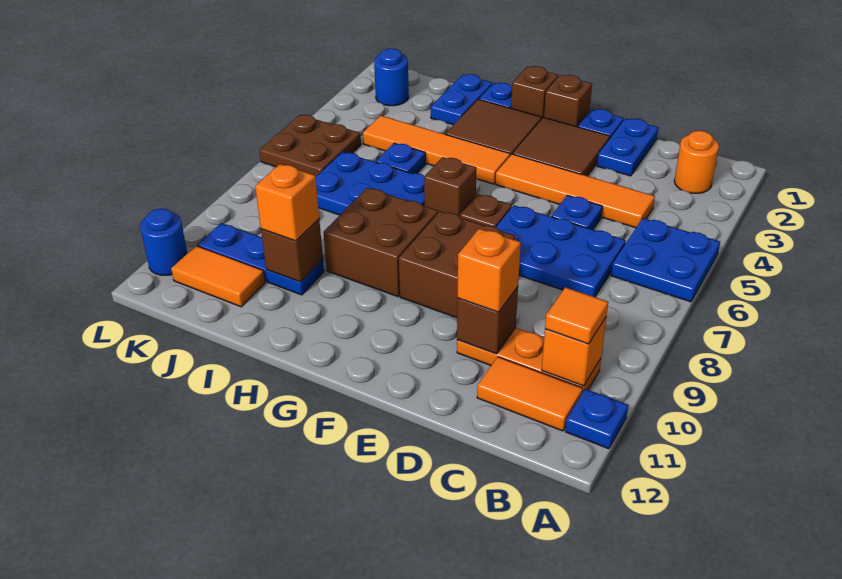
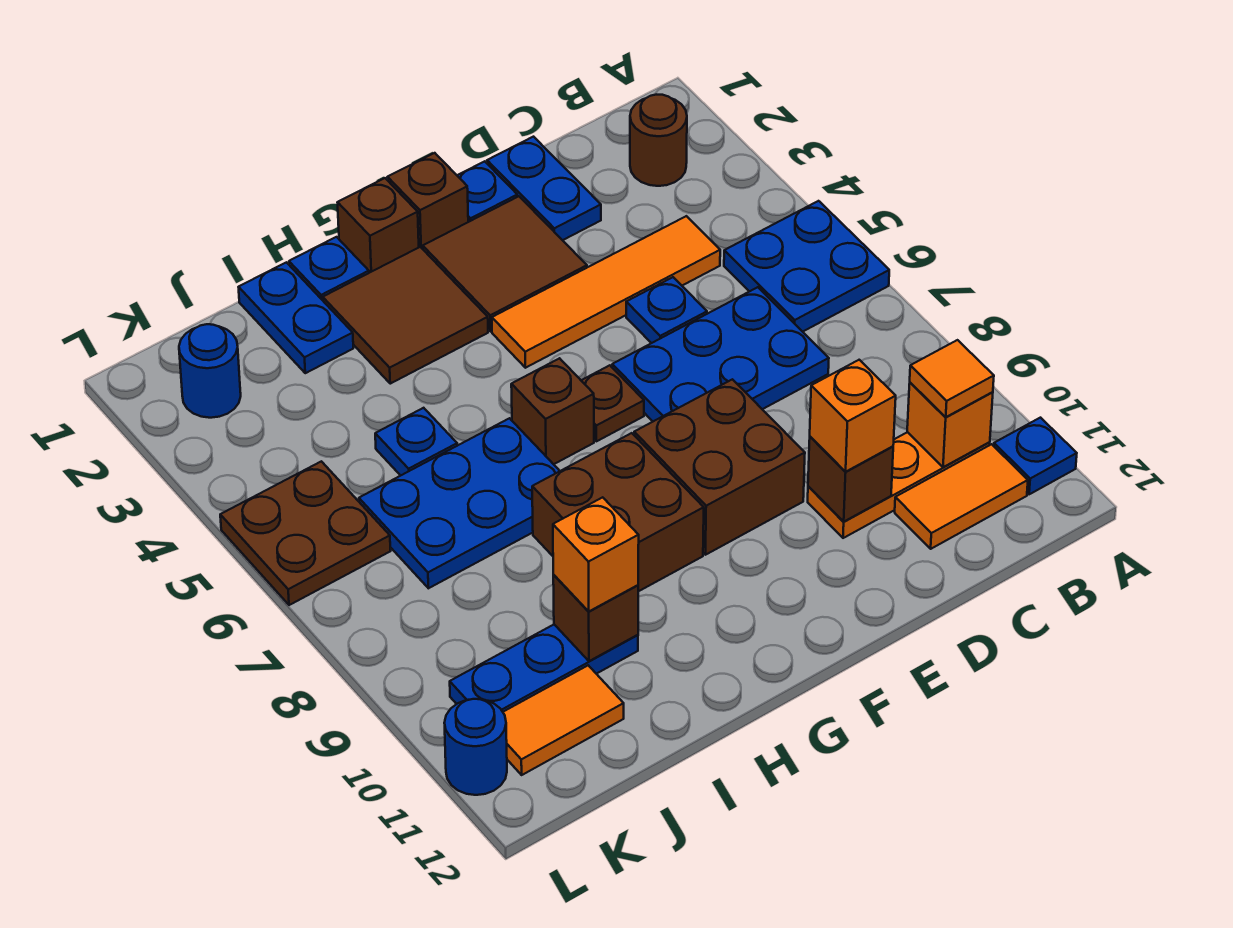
orange 1x1 round brick [674,131,719,193] -> brown 1x1 round brick [630,95,687,186]
orange 1x4 tile [363,116,510,184] -> none

